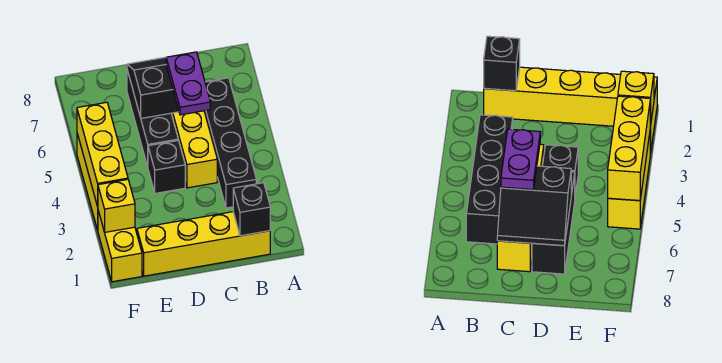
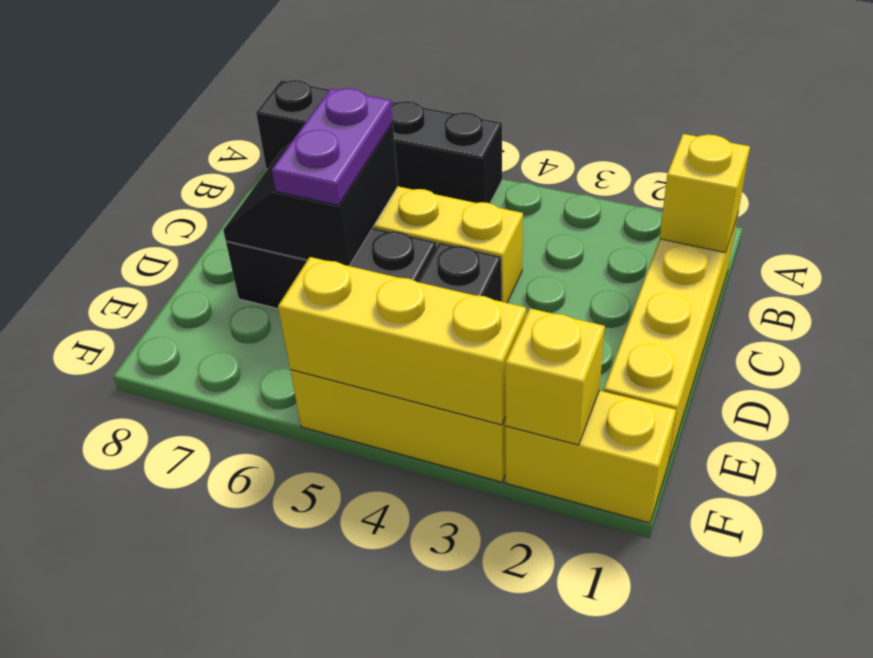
black 1x1 brick [233,183,270,236] -> yellow 1x1 brick [660,134,750,253]
black 1x4 brick [204,78,256,208] -> black 1x4 brick moved to [256,80,502,203]
purple 1x2 plate [166,52,210,115] -> purple 1x2 plate turned to [272,88,393,205]

